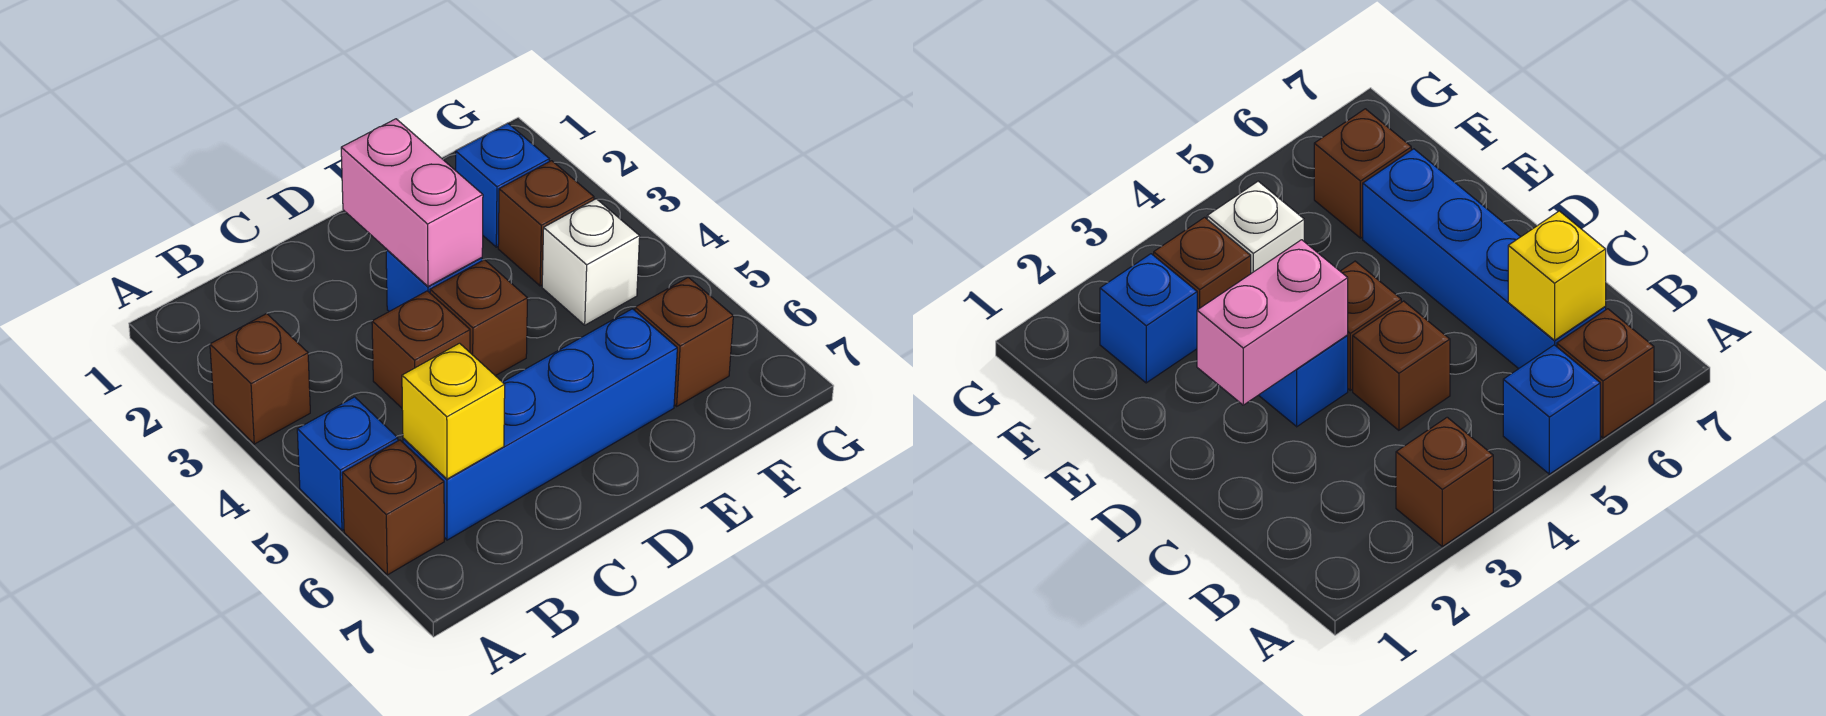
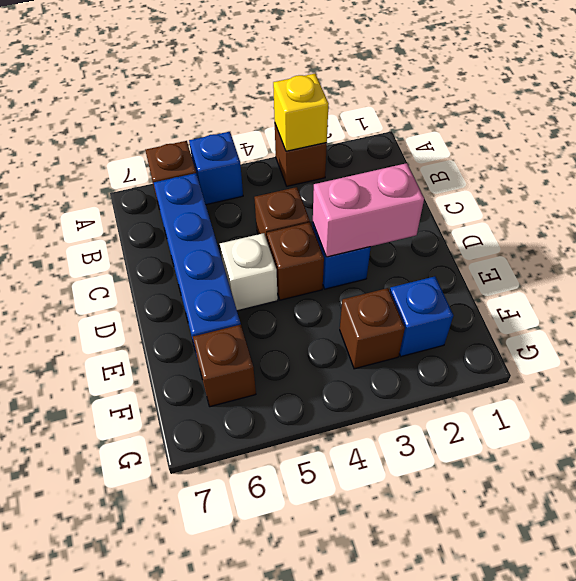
yellow 1x1 brick [402,343,505,479] -> yellow 1x1 brick moved to [273,74,329,151]
white 1x1 brick [542,199,640,325] -> white 1x1 brick moved to [220,233,278,311]

